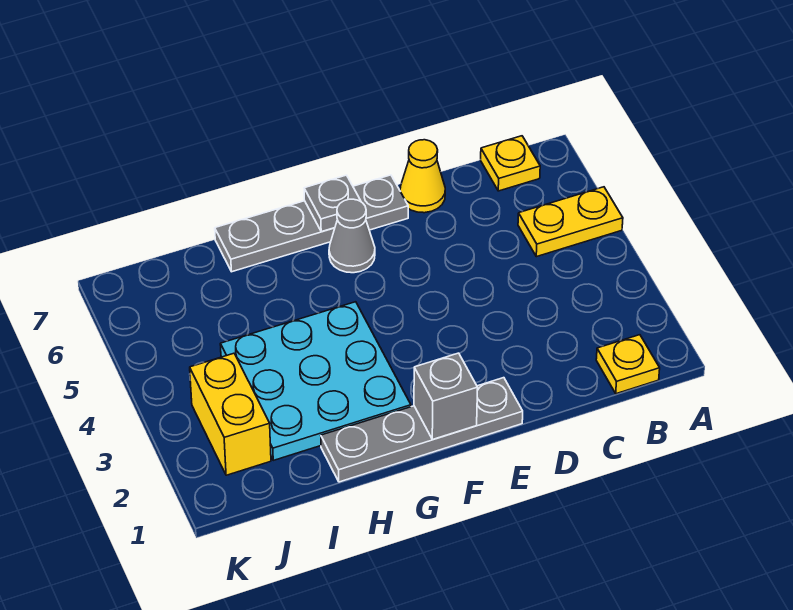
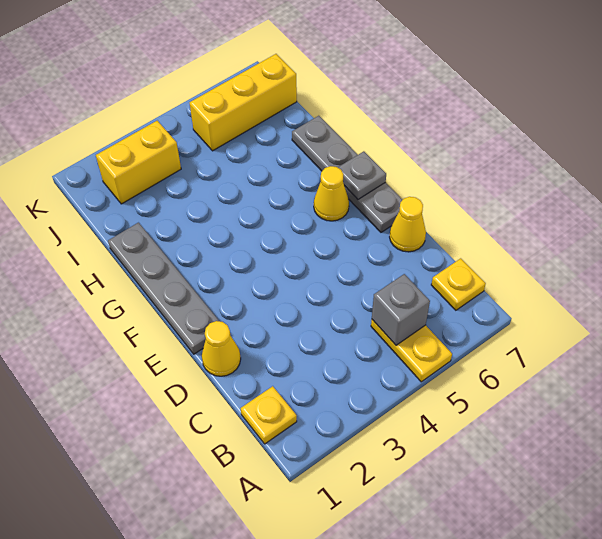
none -> yellow 1x1 cone [202,321,241,376]
grey 1x1 brick [414,353,478,440] -> grey 1x1 brick moved to [372,274,430,345]
grey 1x1 cone [329,199,375,273] -> yellow 1x1 cone [314,166,349,221]
cyan 3x3 plate [220,302,411,460] -> none
none -> yellow 1x3 brick [189,54,297,151]

